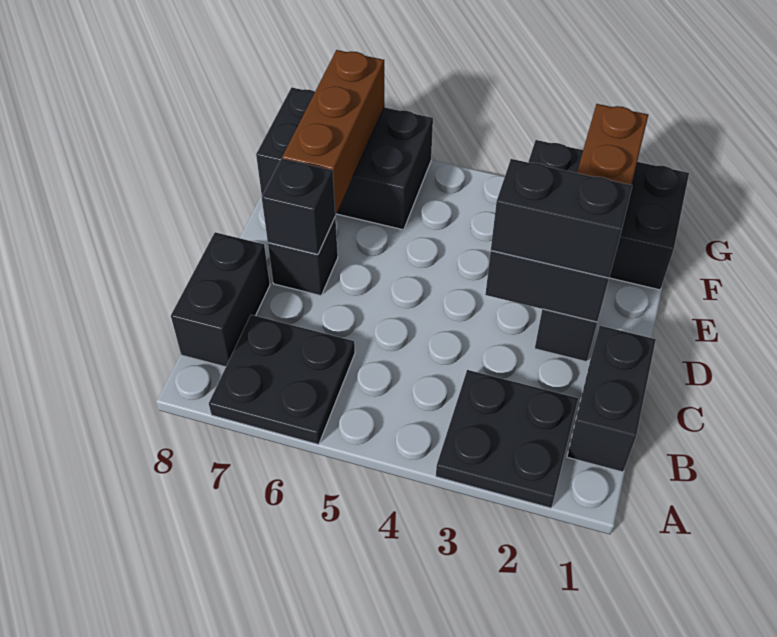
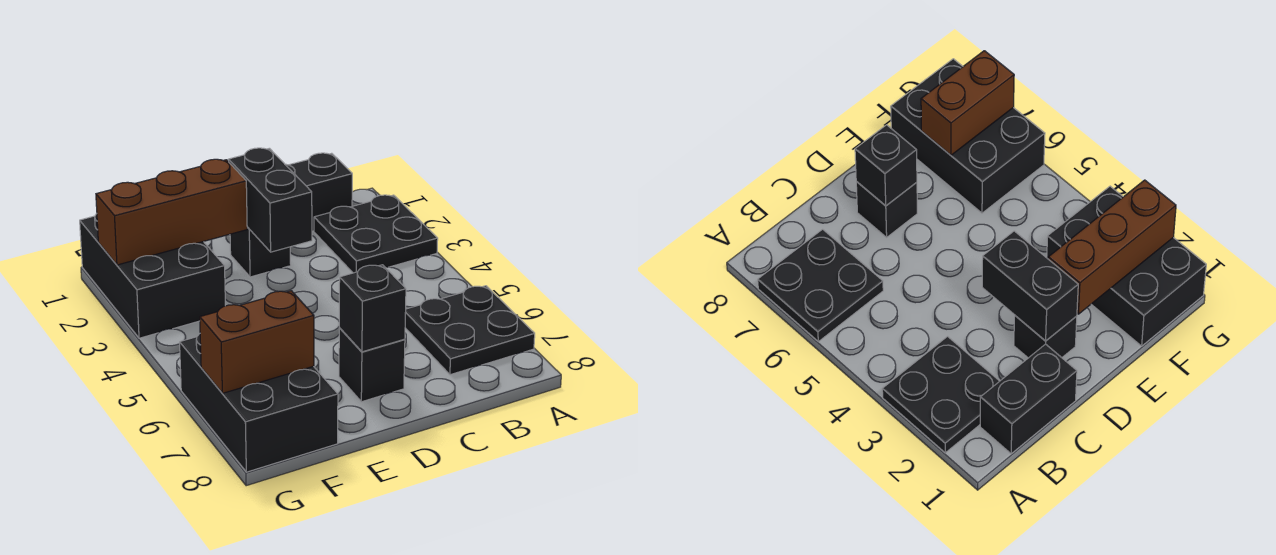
black 1x2 brick [171,232,270,367] -> none
black 1x2 brick [491,159,632,278] -> none
brown 1x3 brick [282,50,384,214] -> brown 1x2 brick [200,291,314,393]

